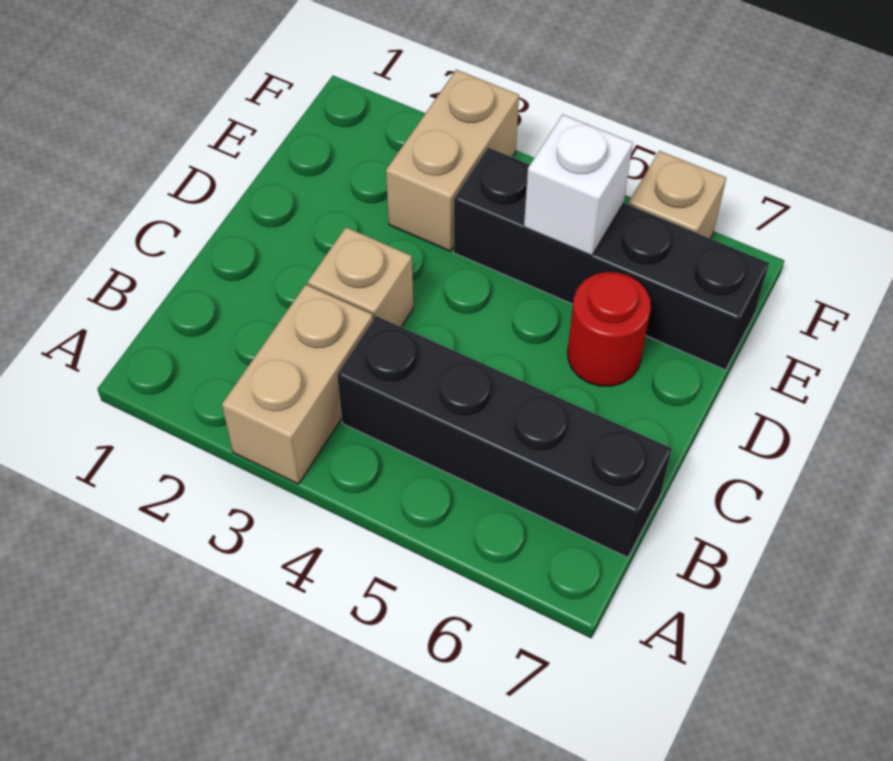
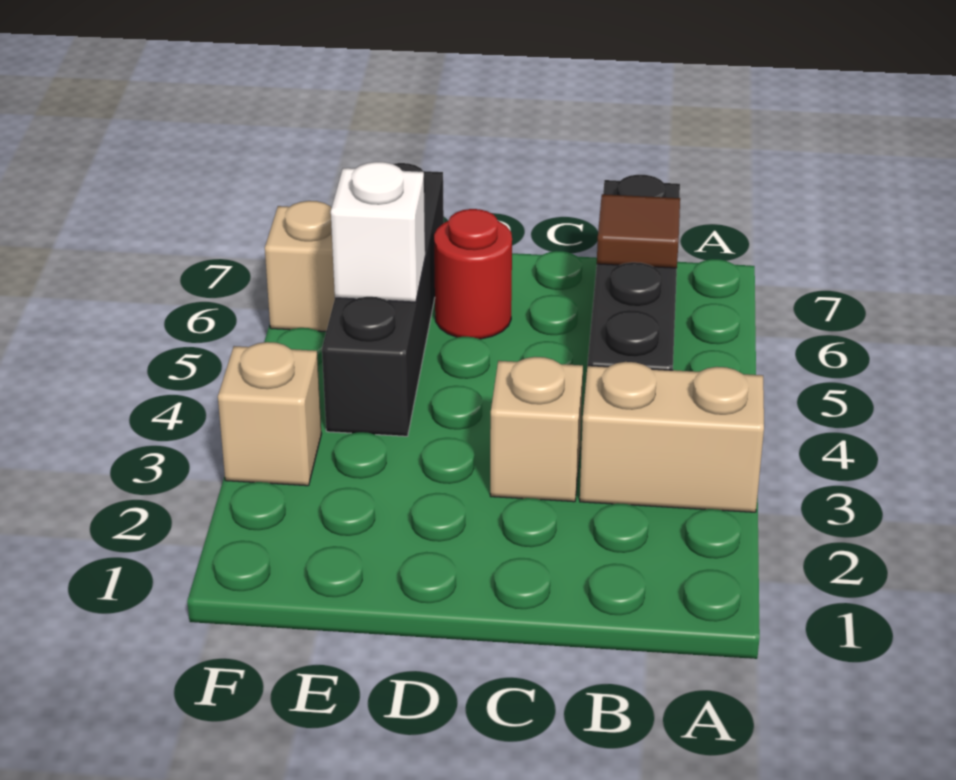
none -> brown 1x1 tile [597,194,680,268]
tan 1x2 brick [386,70,519,251] -> tan 1x1 brick [218,342,322,486]

